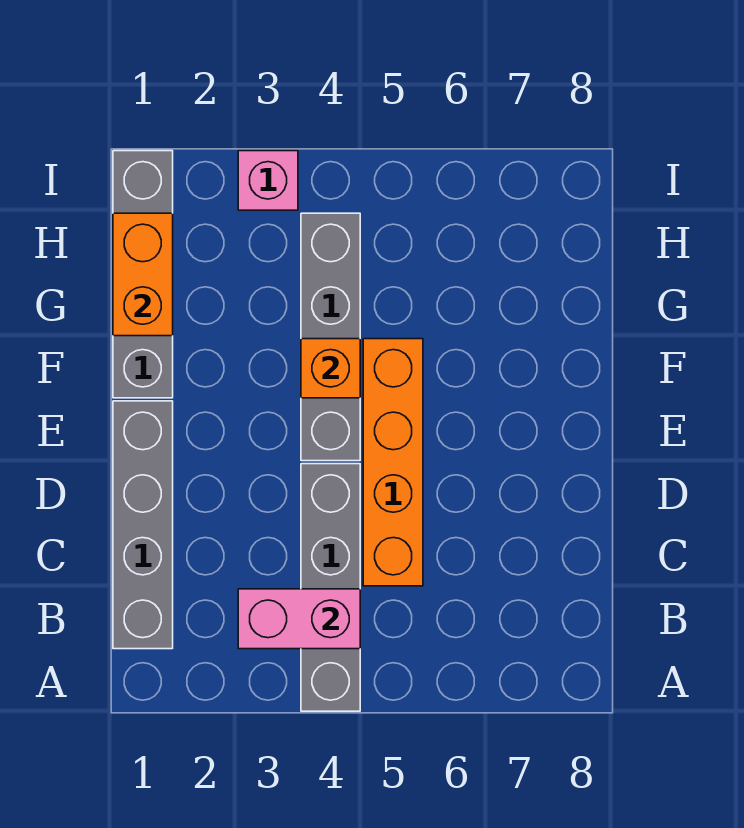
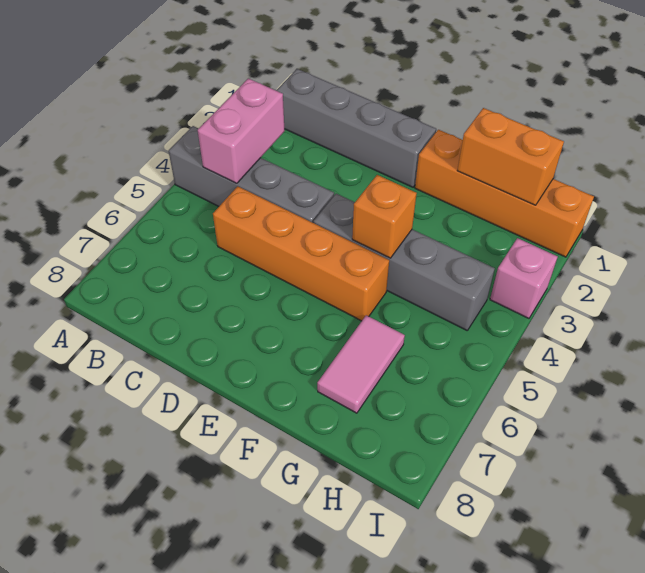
grey 1x4 brick [113,151,173,398] -> orange 1x4 brick [415,130,594,257]
none -> pink 1x2 tile [317,315,405,413]

